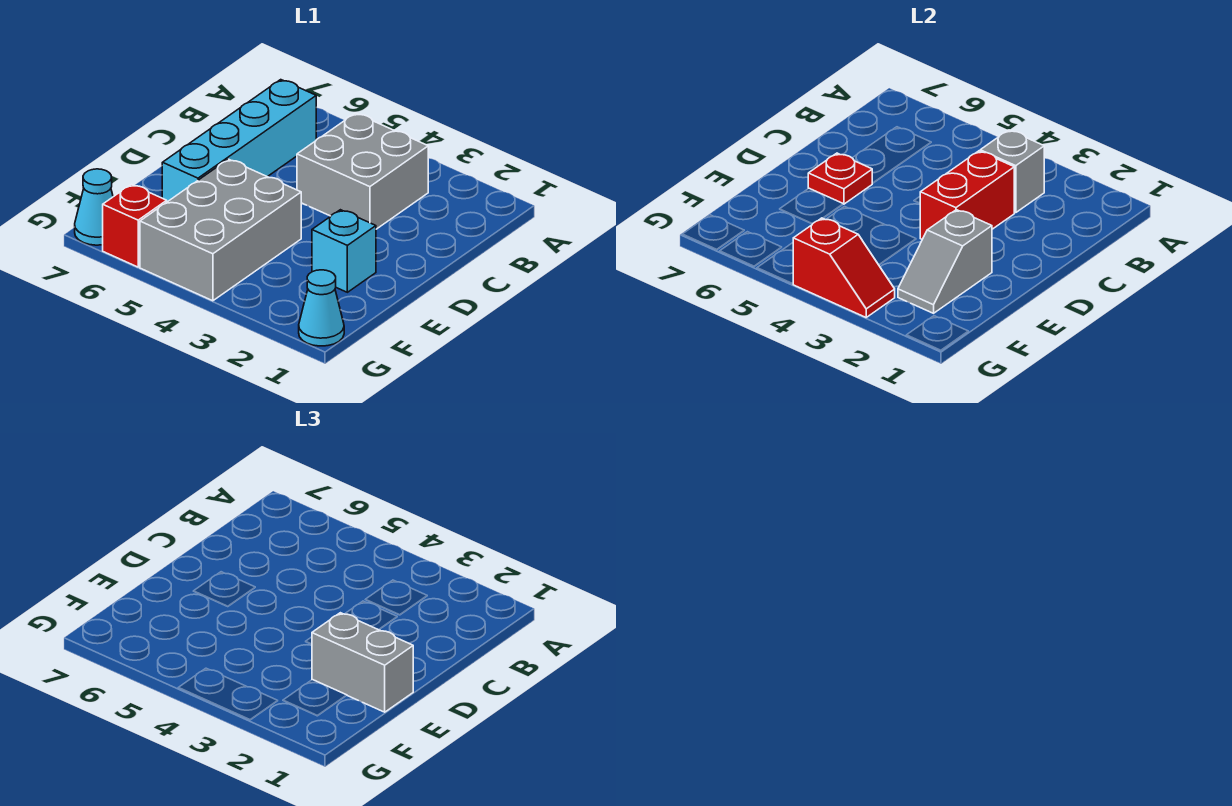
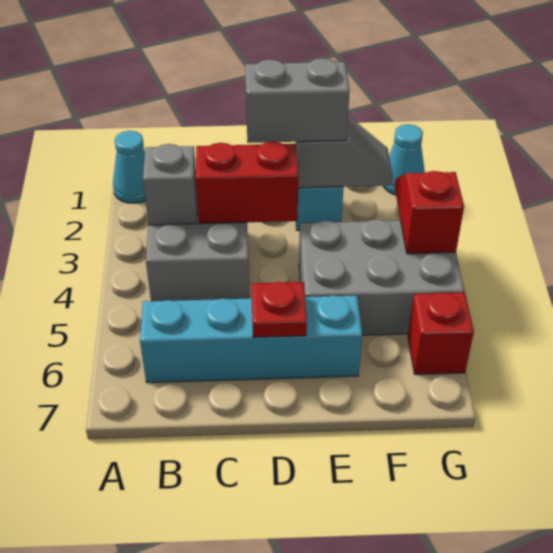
grey 1x2 brick [312,613,413,712] -> grey 1x2 brick turned to [245,58,350,143]
cyan 1x1 cone [75,169,113,245] -> cyan 1x1 cone moved to [113,131,145,203]

